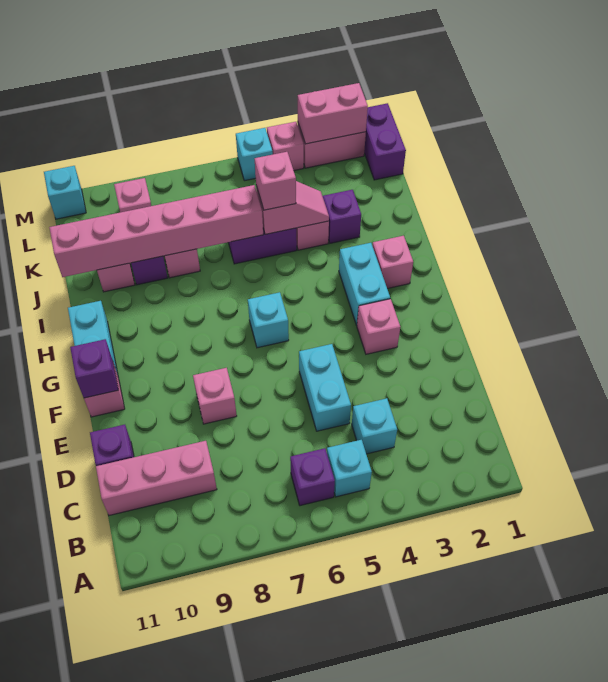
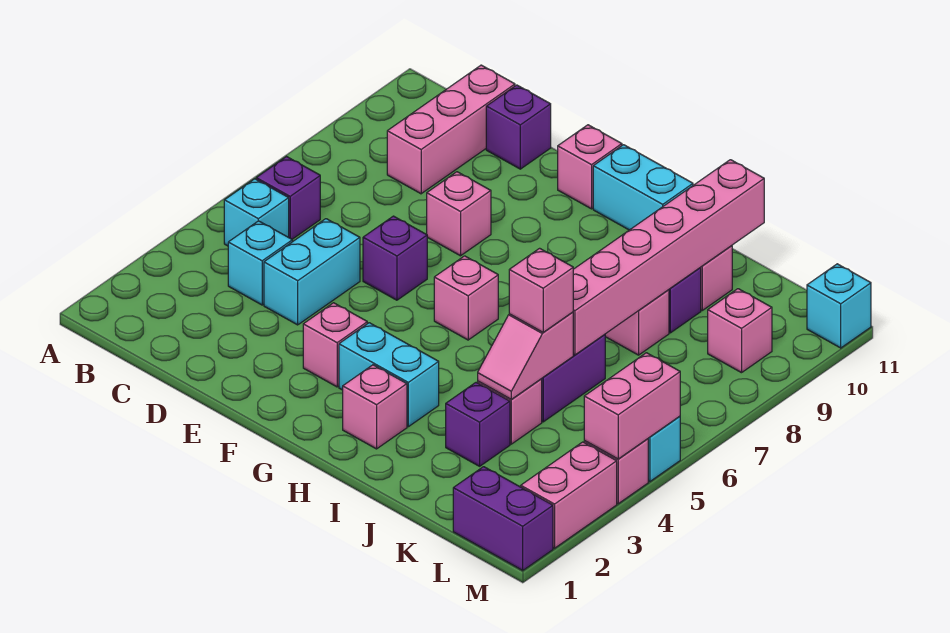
cyan 1x2 brick [299,344,351,431] -> cyan 1x2 brick turned to [264,219,360,325]
purple 1x1 brick [70,339,118,398] -> purple 1x1 brick moved to [363,216,427,300]
cyan 1x1 brick [248,292,289,348] -> pink 1x1 brick [434,256,498,340]
pink 1x2 brick [298,83,368,144] -> pink 1x2 brick moved to [584,353,680,459]

